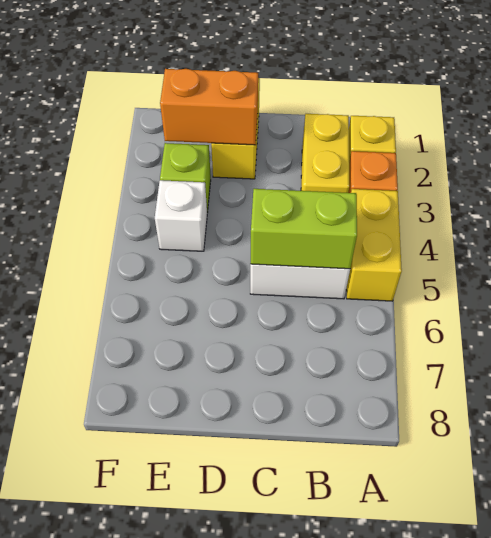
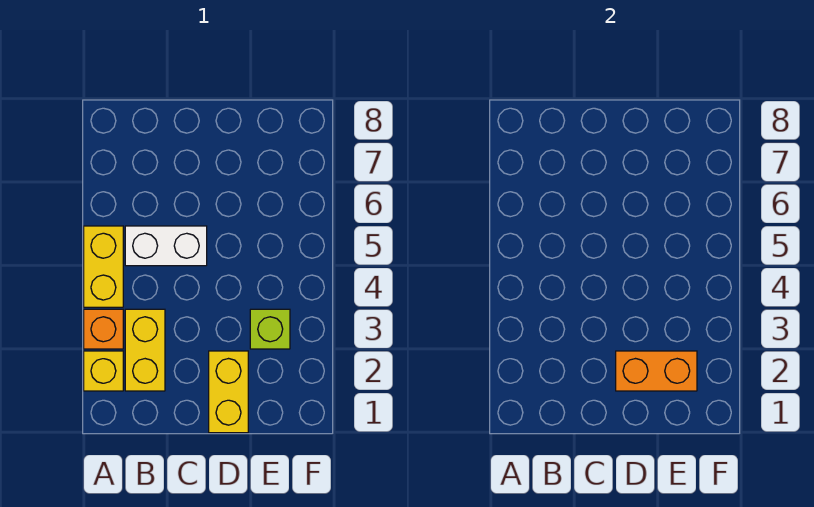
lime 1x2 brick [250,189,357,269] -> none
white 1x1 brick [155,180,207,251] -> none

